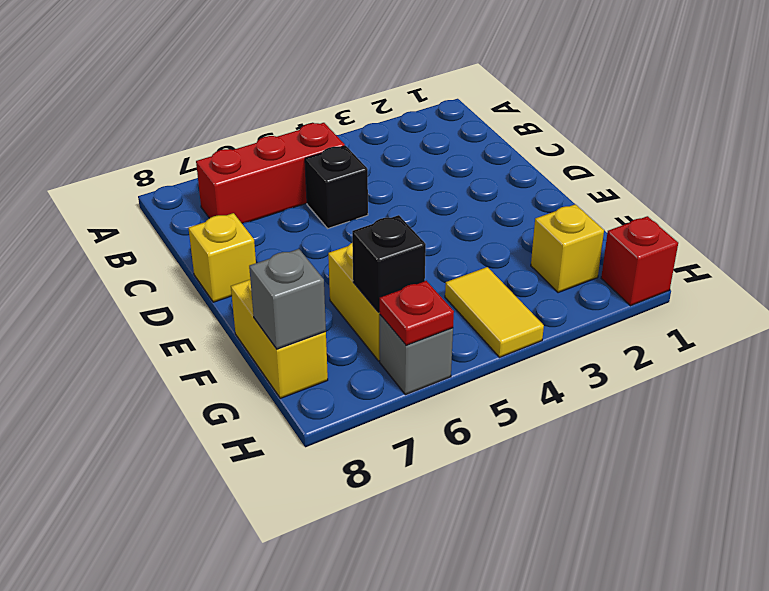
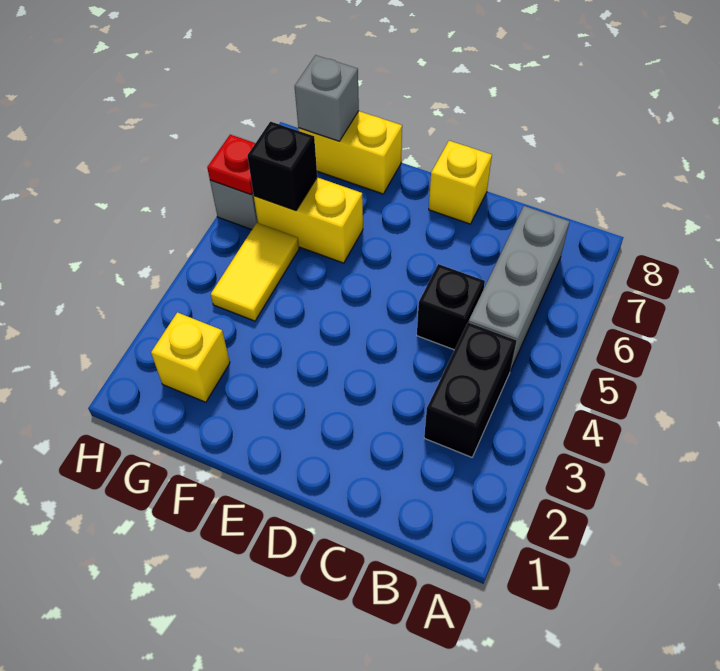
none -> black 1x2 brick [424,322,517,457]
red 1x3 brick [196,123,345,224] -> grey 1x3 brick [469,206,570,371]
yellow 1x2 tile [445,267,544,357] -> yellow 1x2 tile turned to [211,223,299,321]
red 1x1 brick [601,216,678,306] -> none

